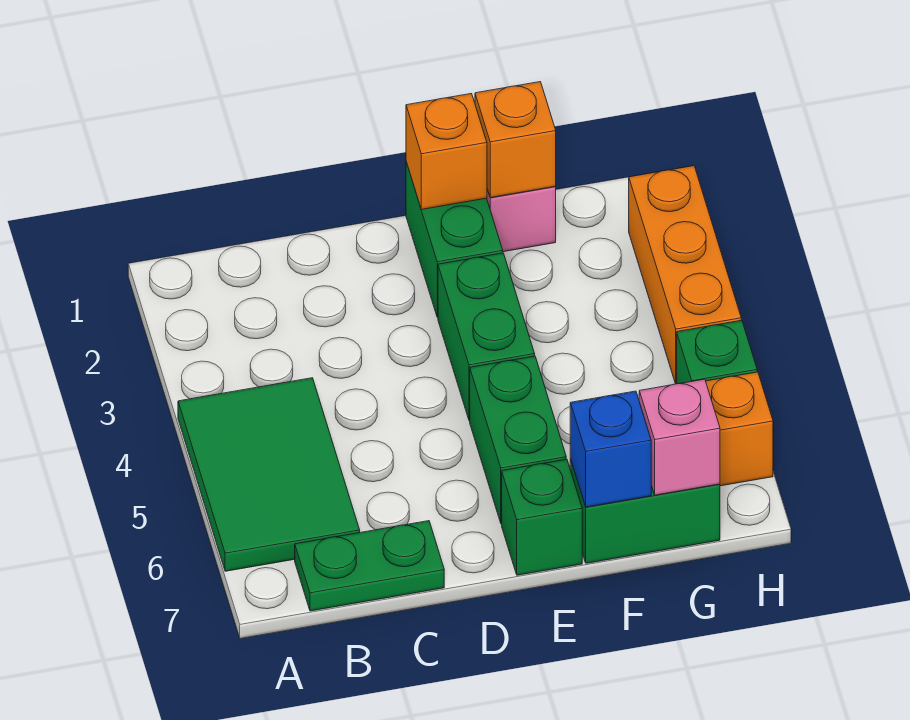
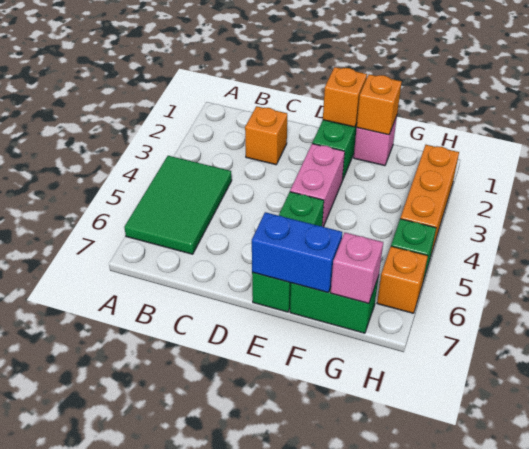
green 1x2 plate [295,521,444,611] -> none
none -> orange 1x1 brick [245,106,287,165]
green 1x2 brick [438,253,535,421] -> pink 1x2 brick [290,144,345,227]
blue 1x1 brick [570,391,651,507] -> blue 1x2 brick [252,212,342,292]

